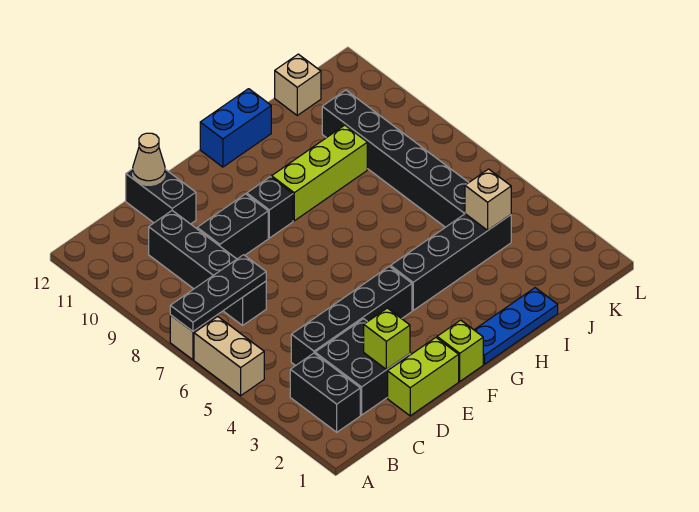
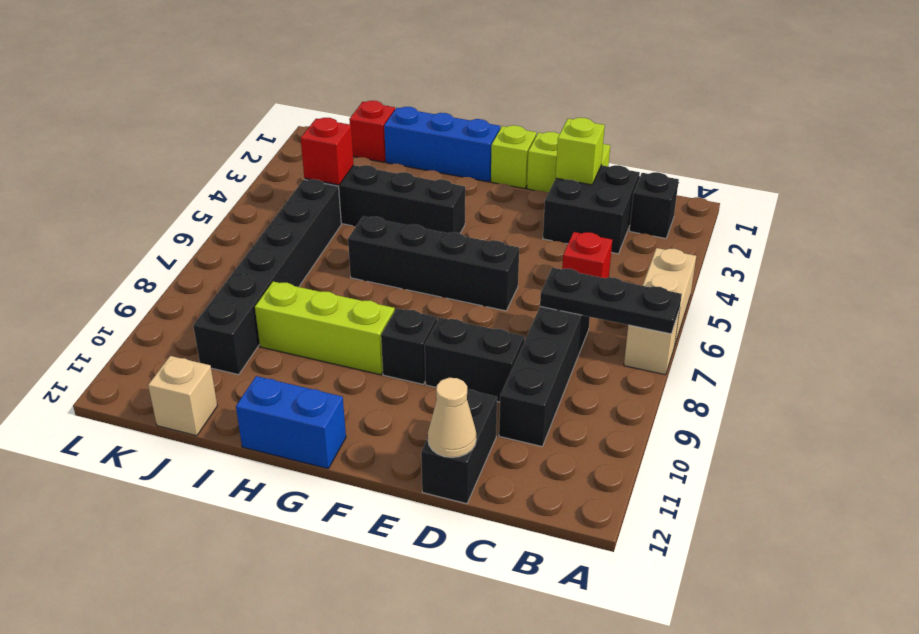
black 1x2 brick [290,353,360,432] -> black 1x1 brick [629,172,679,238]
black 1x4 brick [291,266,412,366] -> black 1x4 brick moved to [348,216,519,311]
none -> red 1x1 brick [562,232,612,278]
blue 1x3 plate [475,288,558,364] -> blue 1x3 brick [384,107,500,182]
none -> red 1x1 brick [349,101,395,162]
tan 1x1 brick [465,169,511,230] -> red 1x1 brick [301,118,354,185]

